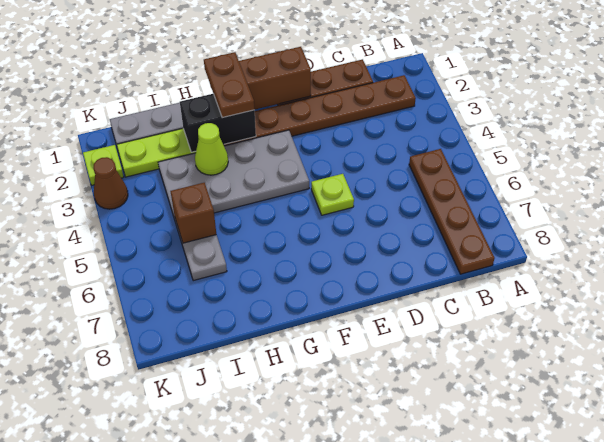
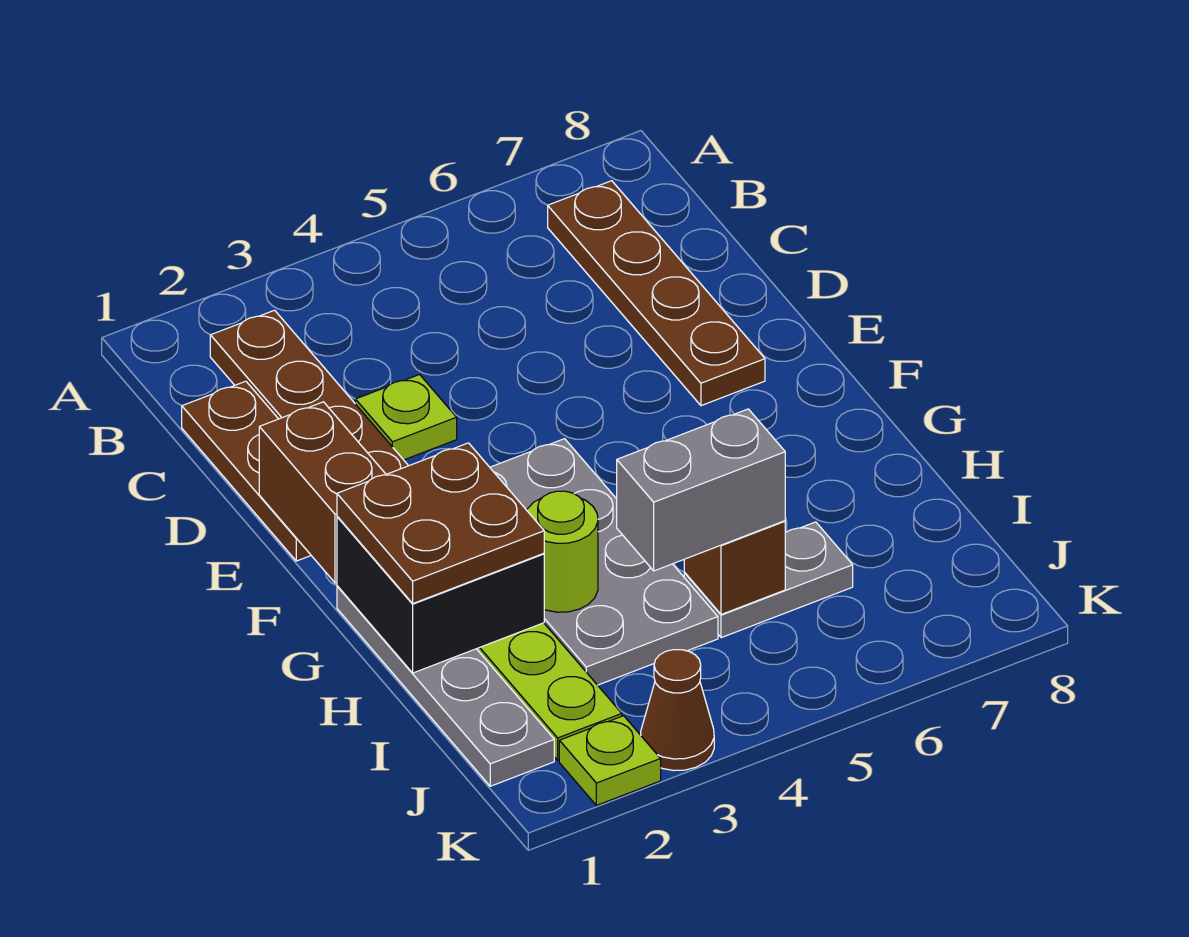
brown 1x4 plate [409,149,495,274] -> brown 1x4 plate turned to [548,181,765,406]
lime 1x1 plate [311,174,354,215] -> lime 1x1 plate moved to [355,375,457,460]
brown 1x2 plate [204,52,254,118] -> brown 2x2 plate [337,443,544,603]
black 1x2 brick [180,94,256,152] -> black 2x2 brick [337,517,544,673]
lime 1x1 cone [195,123,228,175] -> lime 1x1 round brick [527,491,598,612]
none -> grey 1x2 brick [617,409,785,571]

